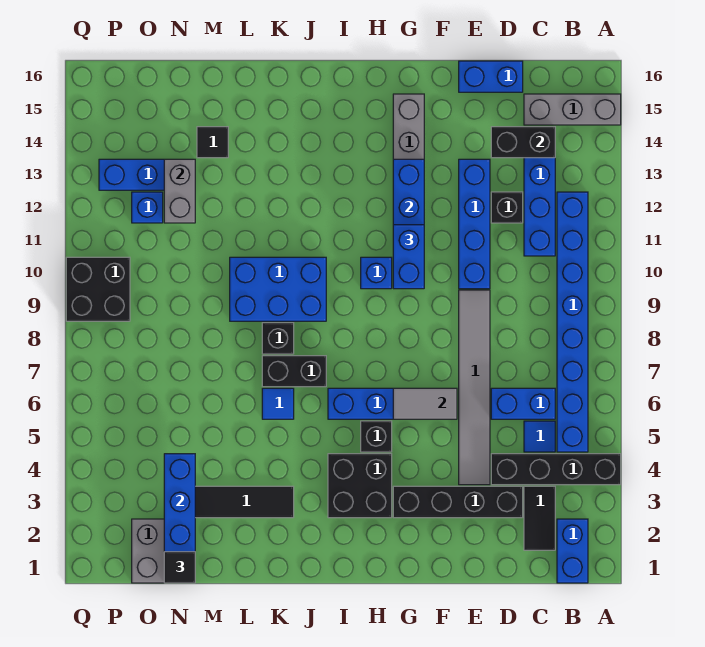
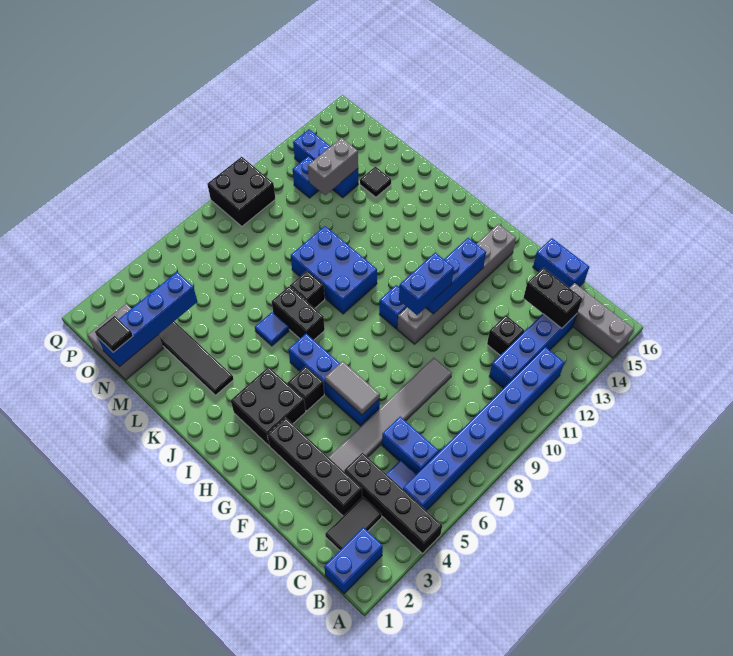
blue 1x4 brick [459,159,490,289] -> none

